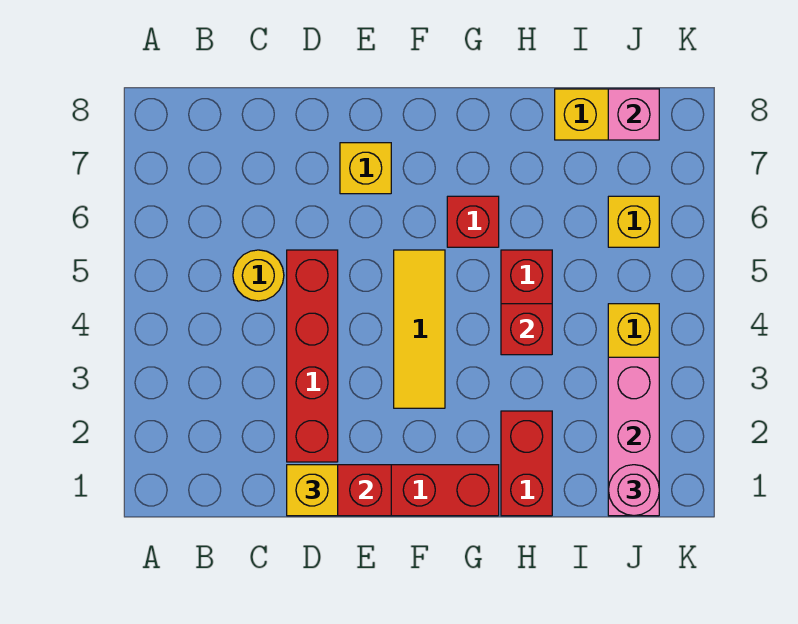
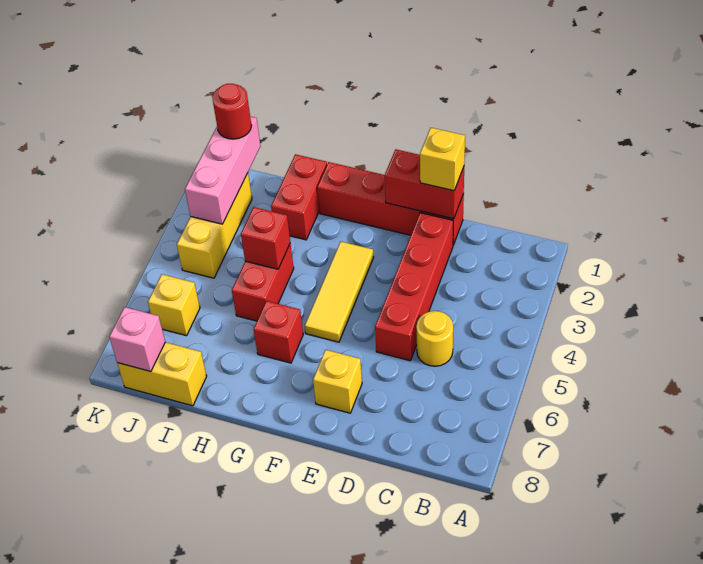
pink 1x1 round brick [608,465,659,516] -> red 1x1 round brick [212,84,252,139]

